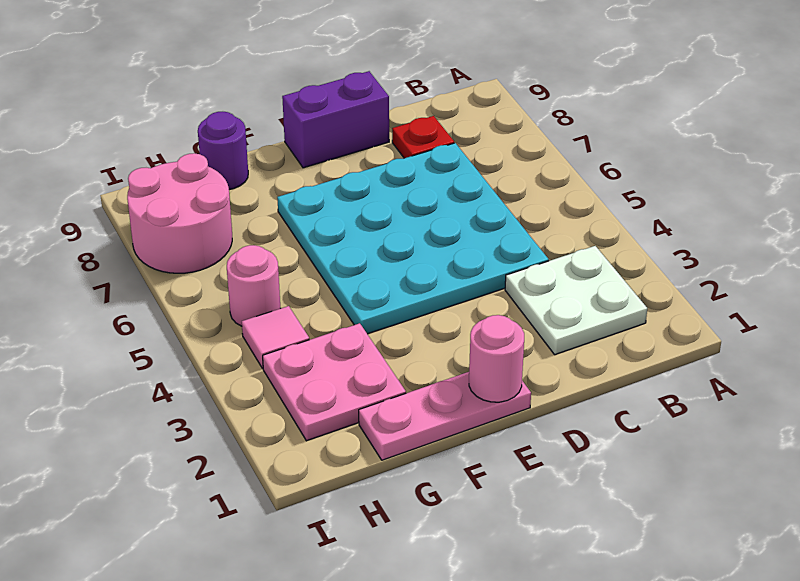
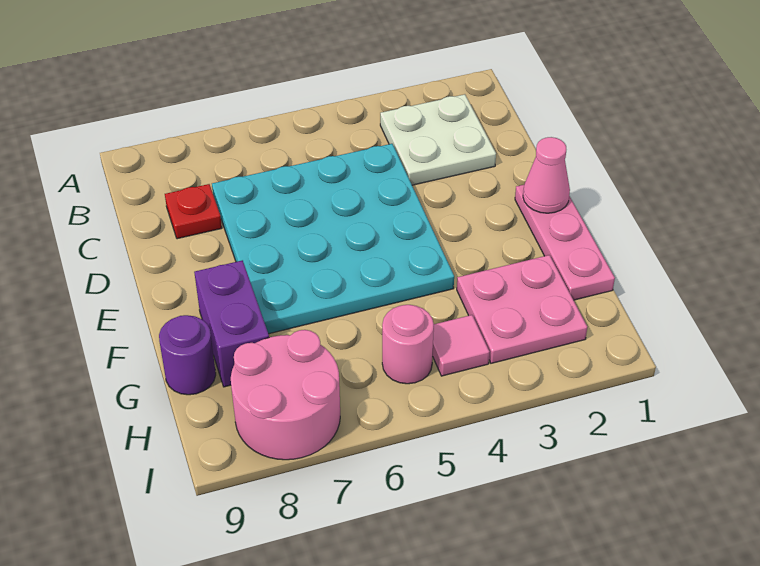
purple 1x2 brick [282,71,389,168] -> purple 1x2 brick moved to [194,260,269,387]
pink 1x1 round brick [469,315,524,402] -> pink 1x1 cone [523,137,570,213]

